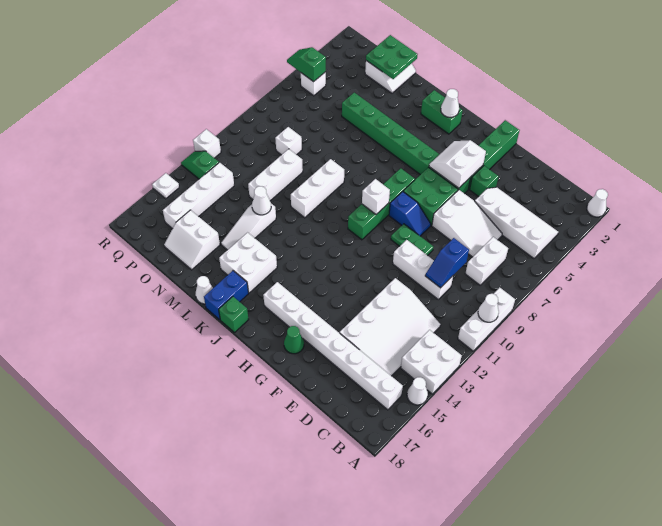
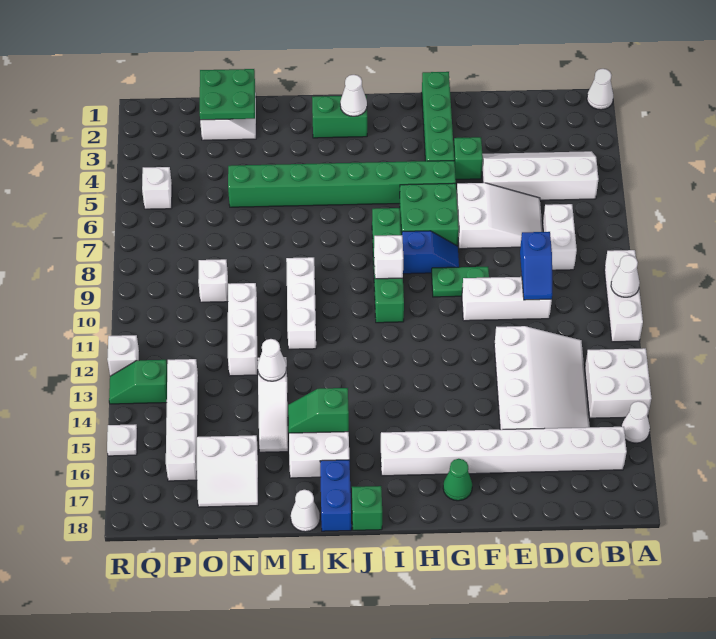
white 2x2 slope [429,140,486,188] -> none
green 1x2 slope [287,47,326,82] -> green 1x2 slope moved to [288,388,349,433]

